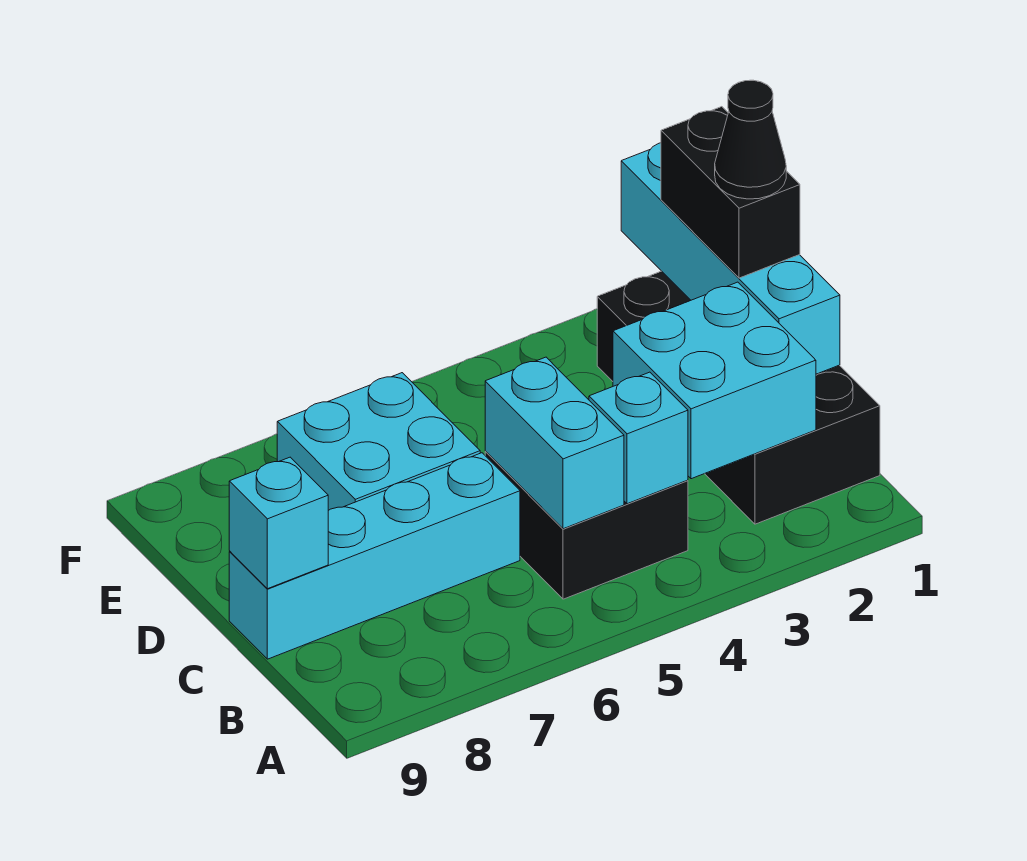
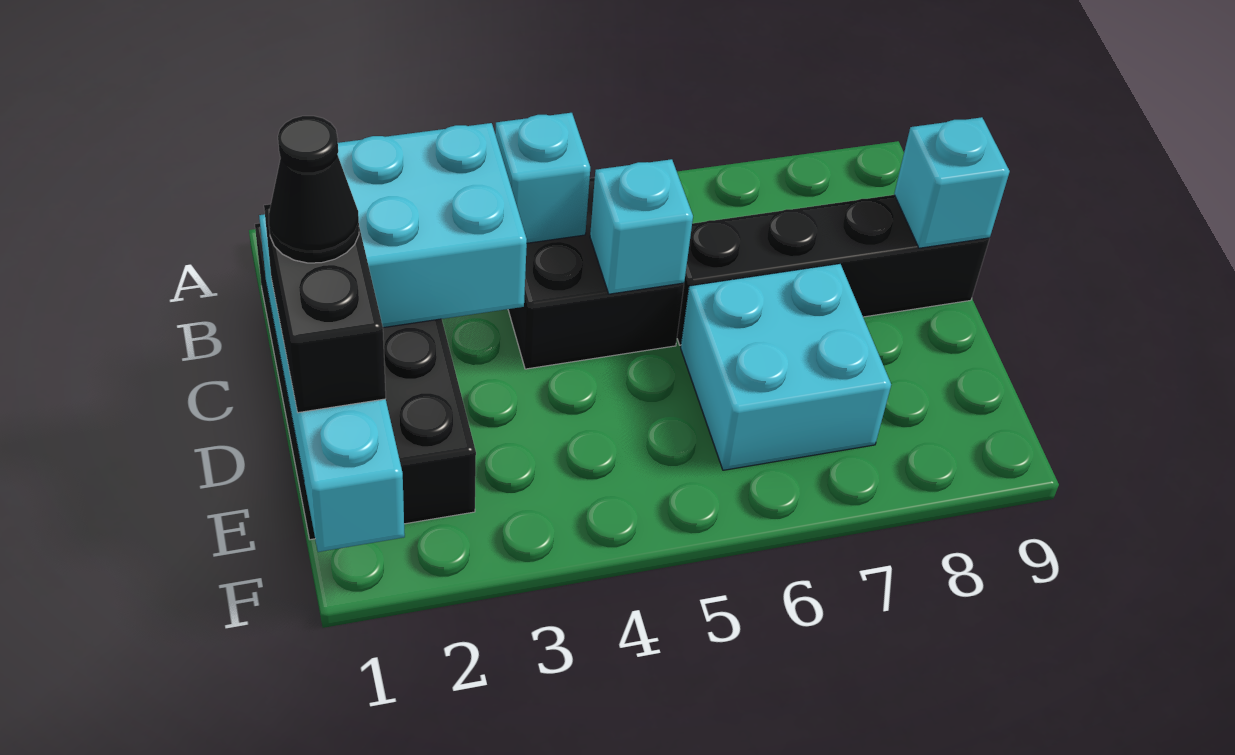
cyan 1x2 brick [485,357,624,529] -> cyan 1x1 brick [590,159,693,294]
cyan 1x4 brick [229,453,520,659] -> black 1x4 brick [677,195,989,345]

